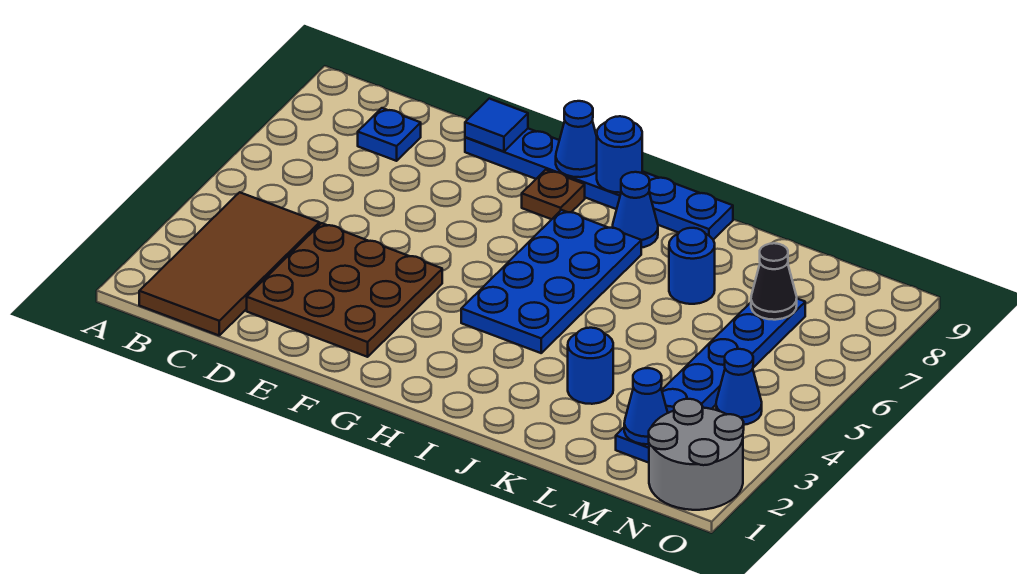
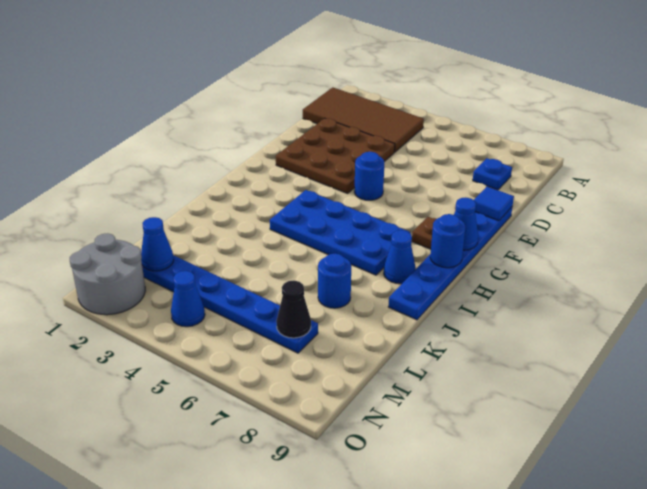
blue 1x1 round brick [568,328,613,404] -> blue 1x1 round brick moved to [354,152,384,200]

